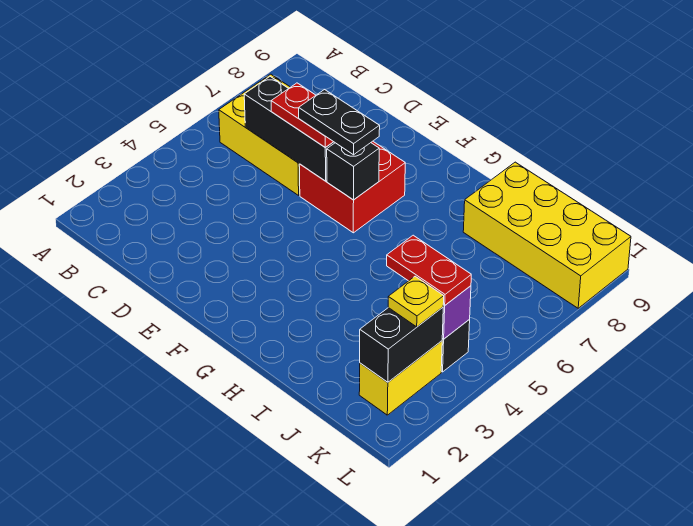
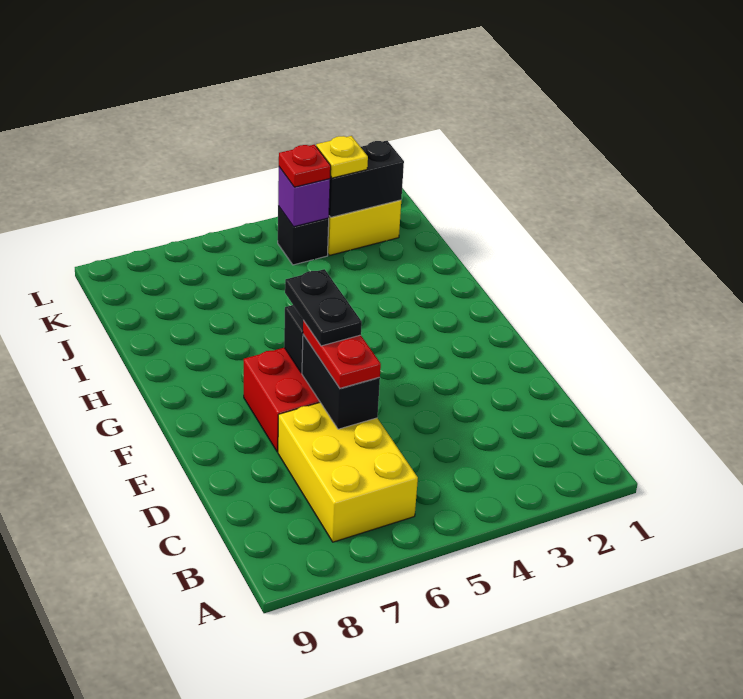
black 1x3 brick [244,77,335,181] -> black 1x2 brick [302,335,380,429]
yellow 2x4 brick [463,162,631,308] -> none
red 1x2 plate [387,235,471,305] -> red 1x1 plate [279,145,331,187]

